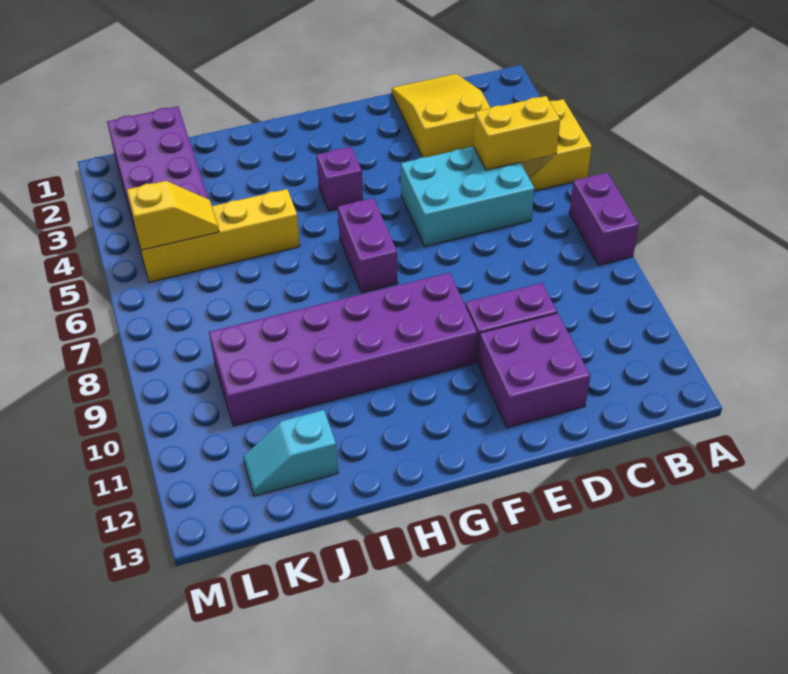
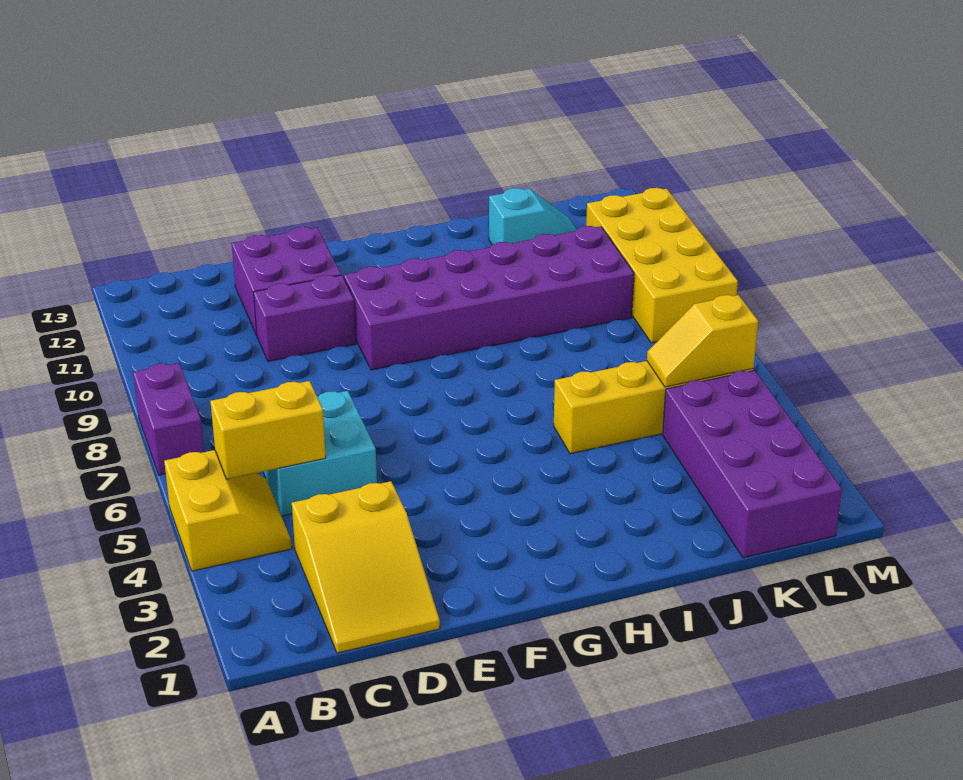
cyan 2x3 brick [401,147,535,246] -> cyan 2x2 brick [263,391,377,516]
purple 1x1 brick [317,147,363,211] -> none
purple 1x2 brick [338,198,398,293] -> none
none -> yellow 2x4 brick [586,188,738,343]

